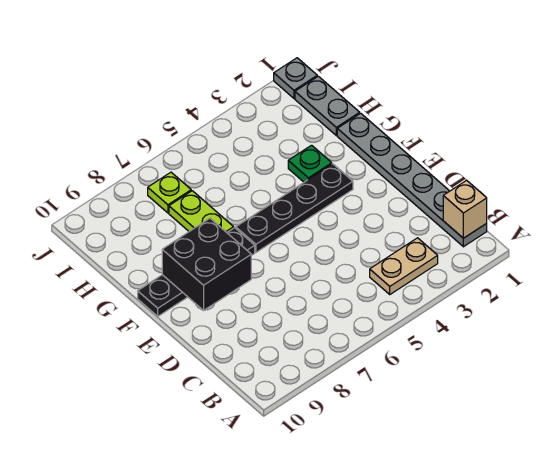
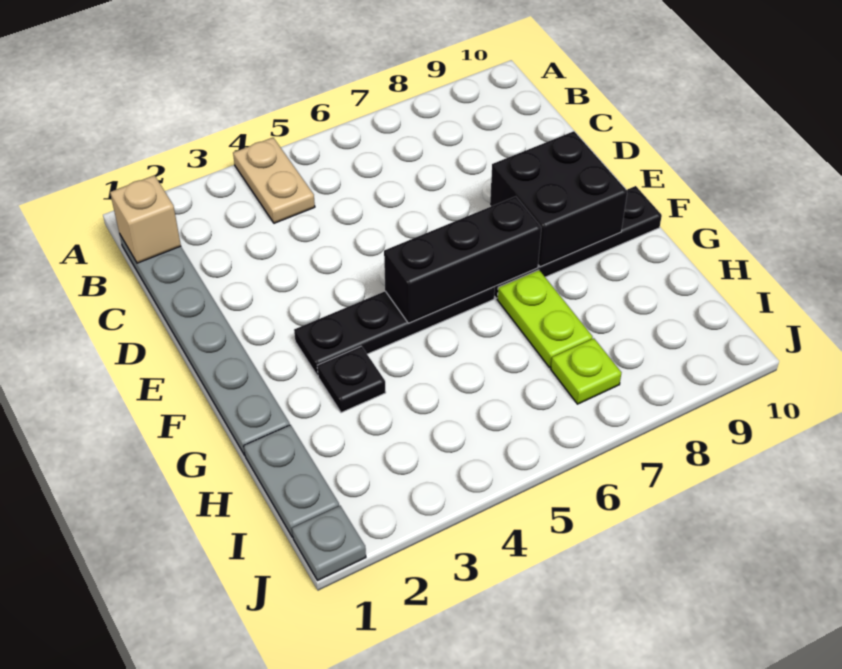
tan 1x2 plate [370,238,438,294] -> tan 1x2 plate turned to [233,138,315,223]
none -> black 1x3 brick [384,196,541,323]
green 1x1 plate [288,145,332,182] -> black 1x1 plate [317,346,386,413]

